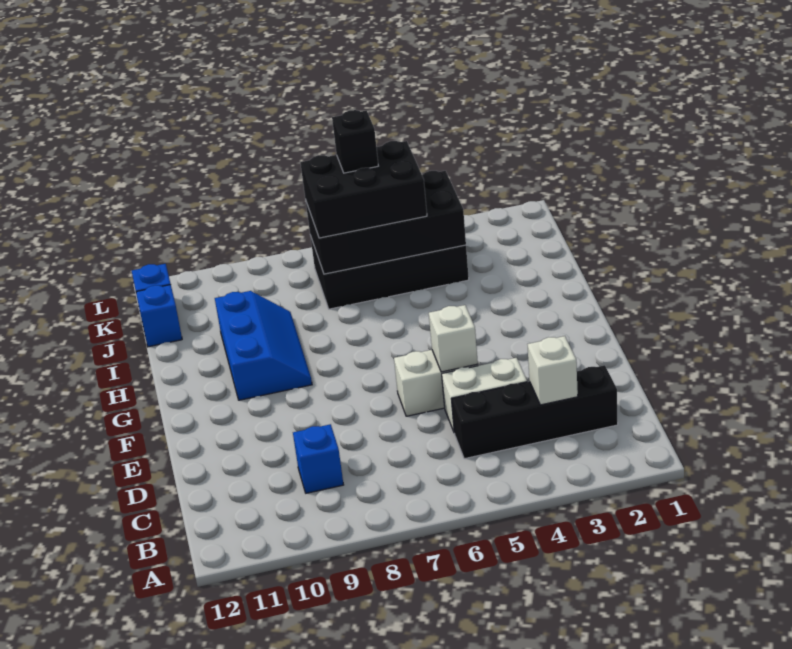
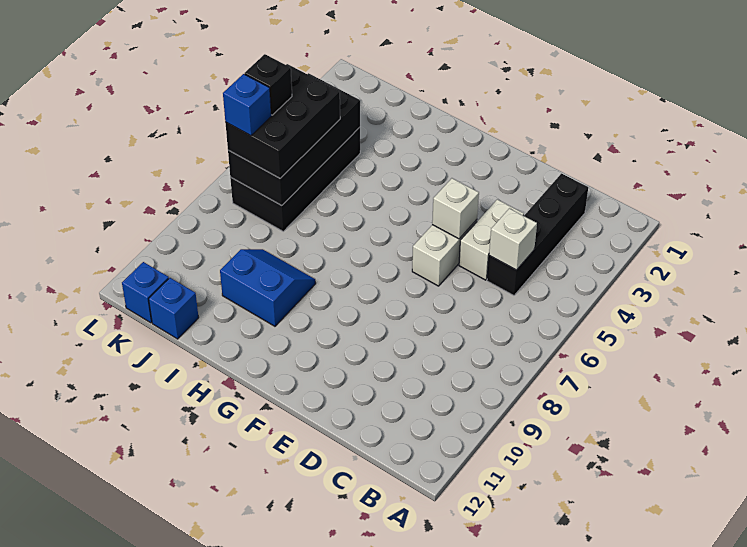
white 1x1 brick [528,336,578,405] -> white 1x1 brick moved to [489,208,537,270]
blue 1x1 brick [293,424,343,493] -> blue 1x1 brick moved to [223,74,271,136]
blue 2x3 slope [215,291,312,400] -> blue 2x2 slope [220,249,316,326]

